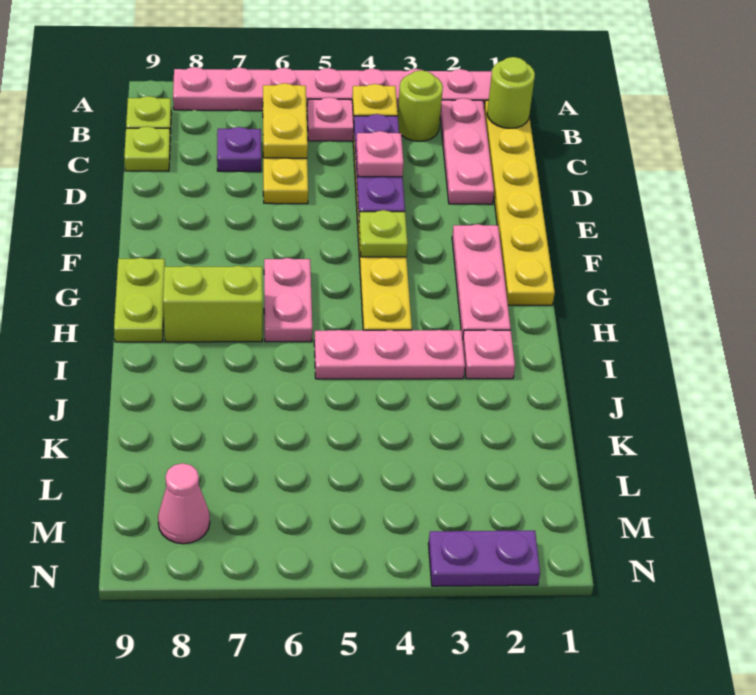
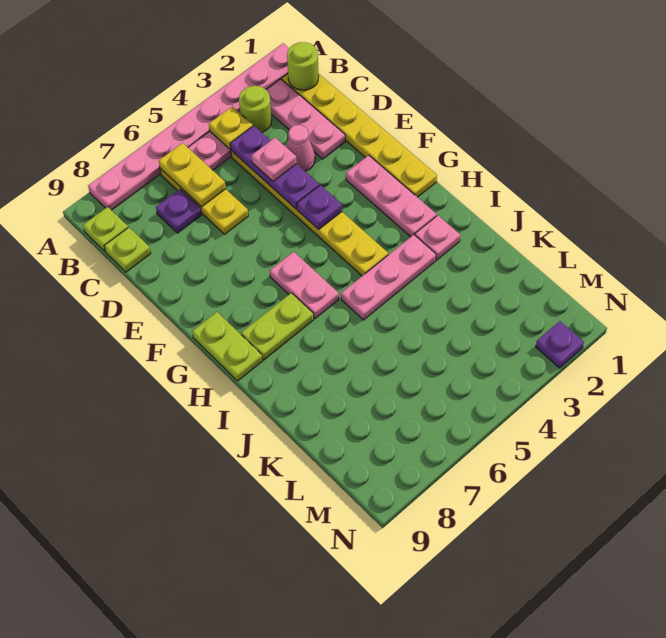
lime 1x1 plate [359,210,408,257] -> purple 1x1 plate [297,185,342,230]
lime 1x2 brick [163,266,263,342] -> lime 1x2 plate [241,293,314,360]
pink 1x1 cone [158,463,210,544] -> pink 1x1 cone moved to [286,125,315,171]
purple 1x2 plate [428,531,540,586] -> purple 1x1 plate [536,321,584,368]

